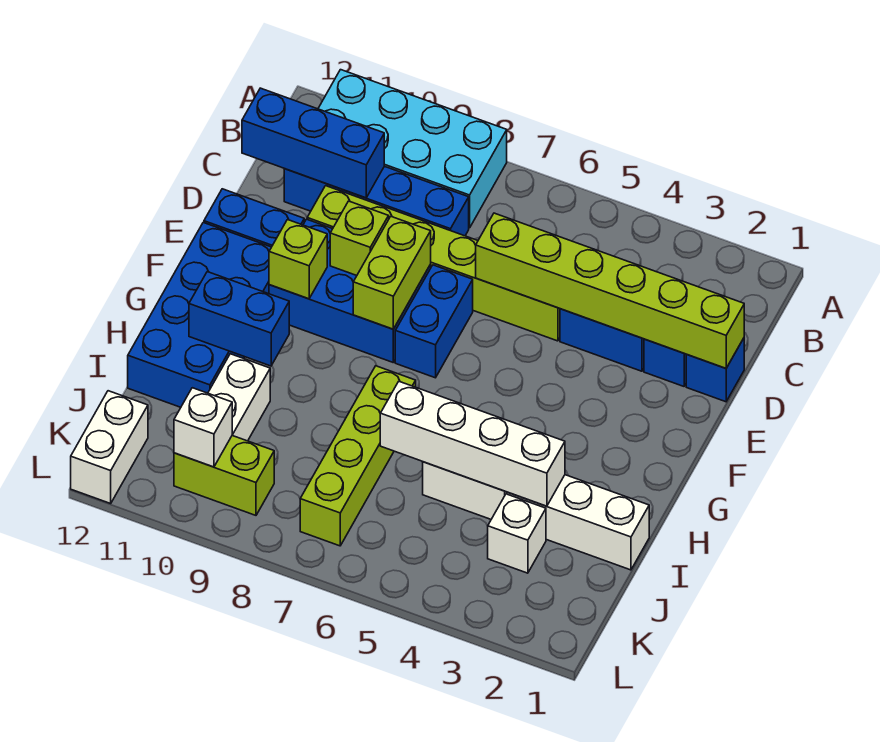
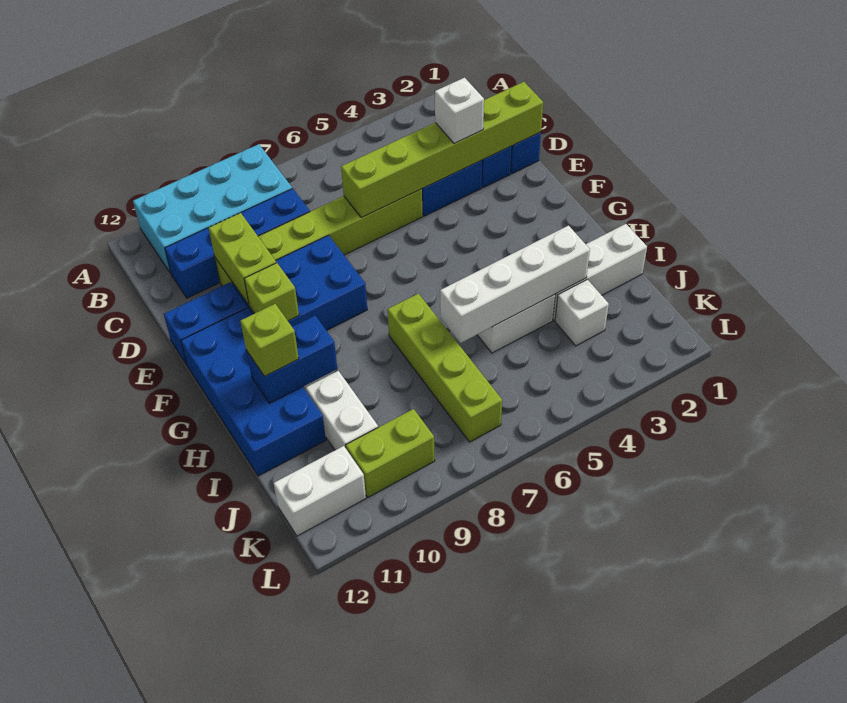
blue 1x3 brick [242,88,384,198] -> none
blue 1x2 brick [395,265,473,378] -> none
lime 1x2 brick [353,217,431,329] -> lime 1x2 brick moved to [209,213,276,305]
lime 1x1 brick [330,201,389,276] -> lime 1x1 brick moved to [240,304,299,376]
white 1x1 brick [174,388,232,467] -> white 1x1 brick moved to [435,78,484,143]
white 1x2 brick [71,391,148,503] -> white 1x2 brick turned to [274,446,366,536]

